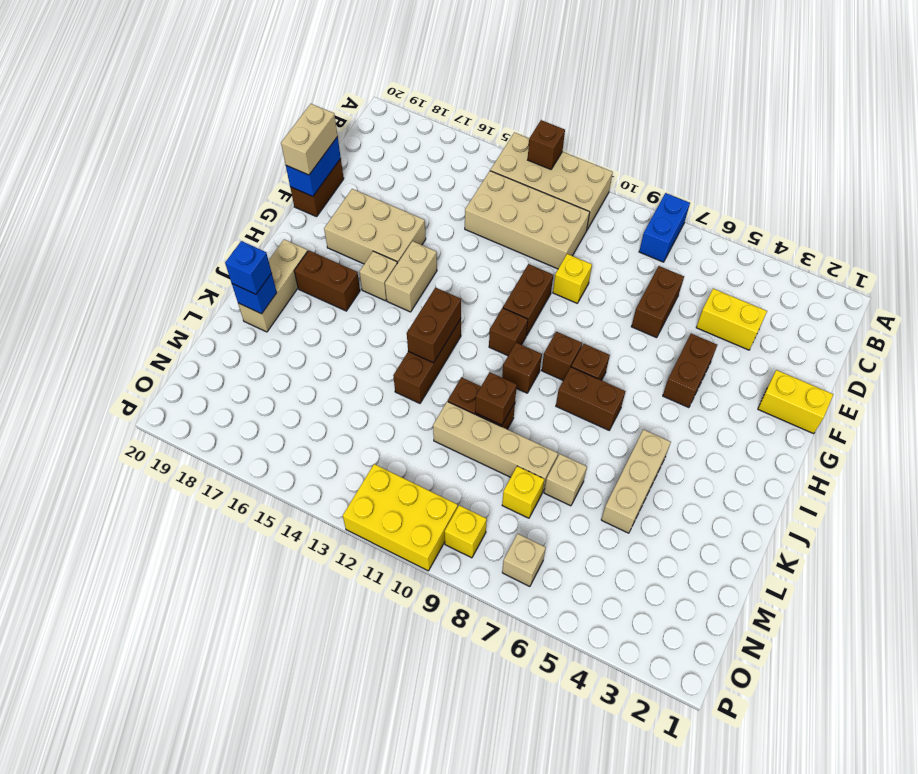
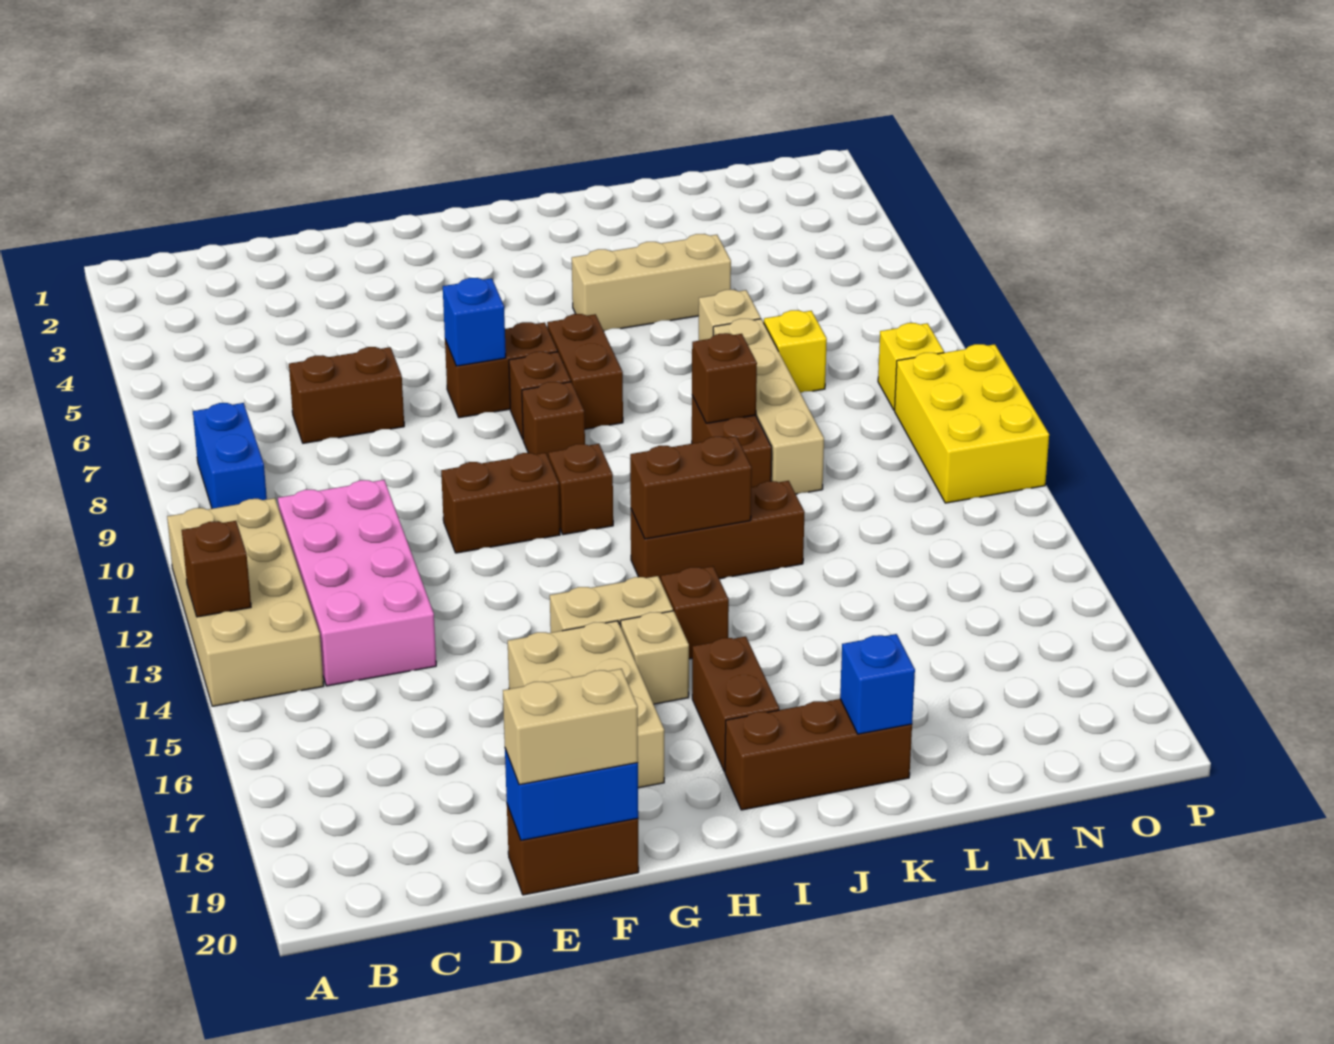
blue 1x2 brick [639,193,690,262] -> blue 1x2 brick turned to [193,403,267,509]
tan 2x4 brick [465,171,590,269] -> pink 2x4 brick [278,480,436,686]
yellow 1x2 brick [696,289,767,350] -> none
yellow 1x1 brick [553,254,592,303] -> none
yellow 1x2 brick [758,370,833,434] -> none
brown 1x2 brick [663,334,717,408] -> brown 1x2 brick moved to [445,322,557,418]
brown 1x1 brick [502,343,542,393] -> brown 1x1 brick moved to [661,566,729,659]
tan 1x3 brick [238,239,308,332] -> brown 1x3 brick [725,699,912,810]
blue 1x1 brick [225,241,272,294] -> blue 1x1 brick moved to [443,278,506,366]
tan 1x1 brick [502,534,546,587] -> none

